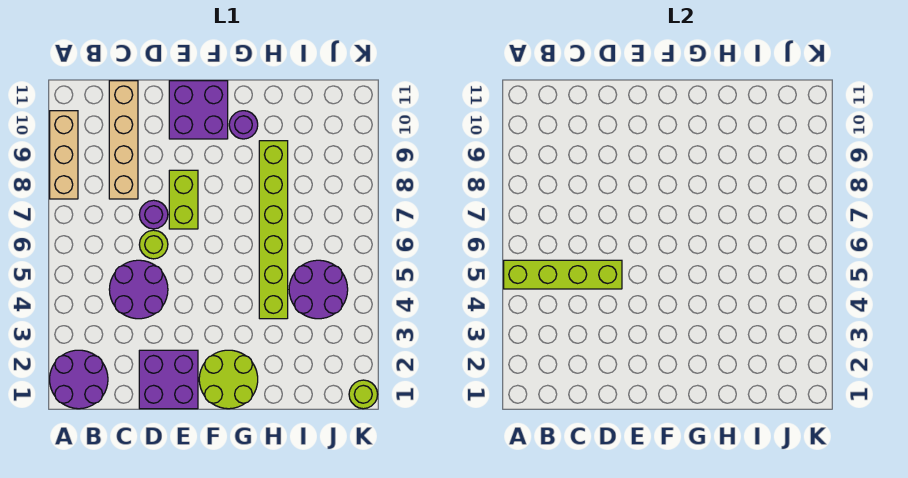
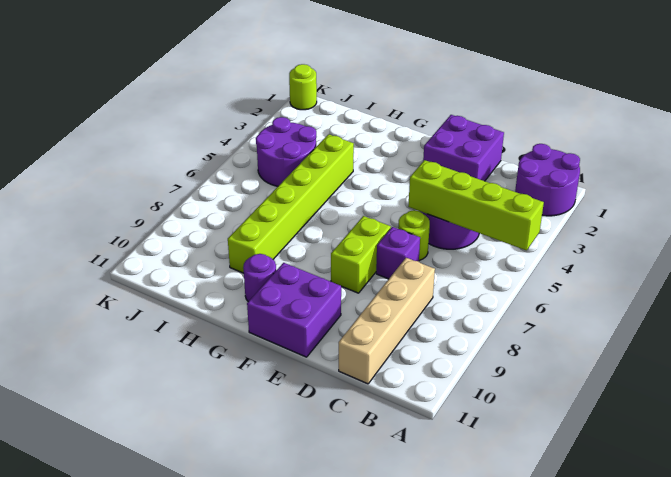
tan 1x3 brick [50,111,78,199] -> none
purple 1x1 round brick [139,200,168,229] -> purple 1x1 brick [376,227,420,279]
lime 2x2 round brick [199,350,258,409] -> none

